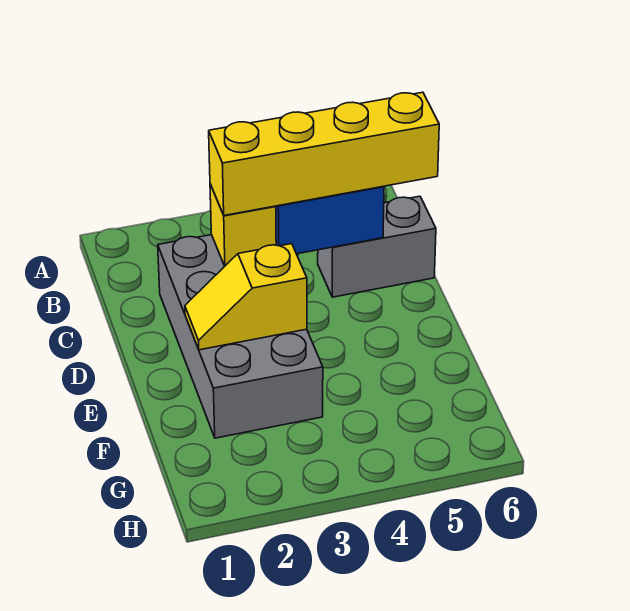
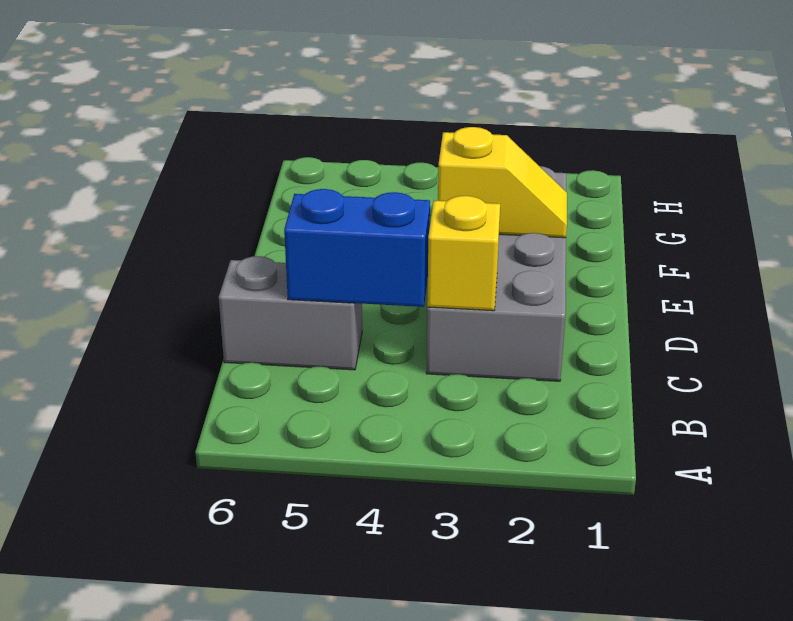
yellow 1x4 brick [209,92,439,215] -> none

